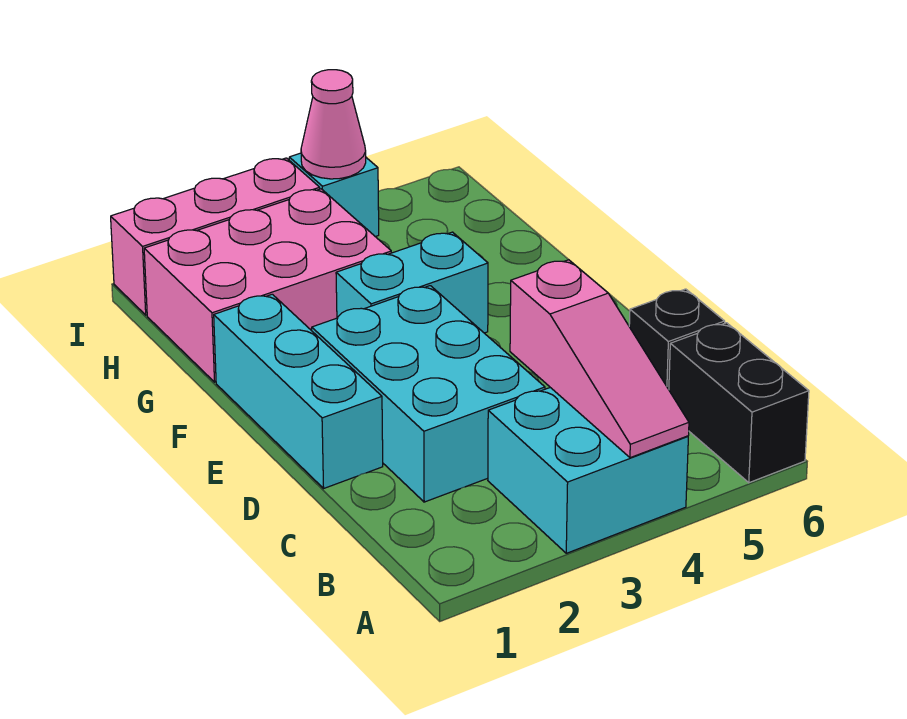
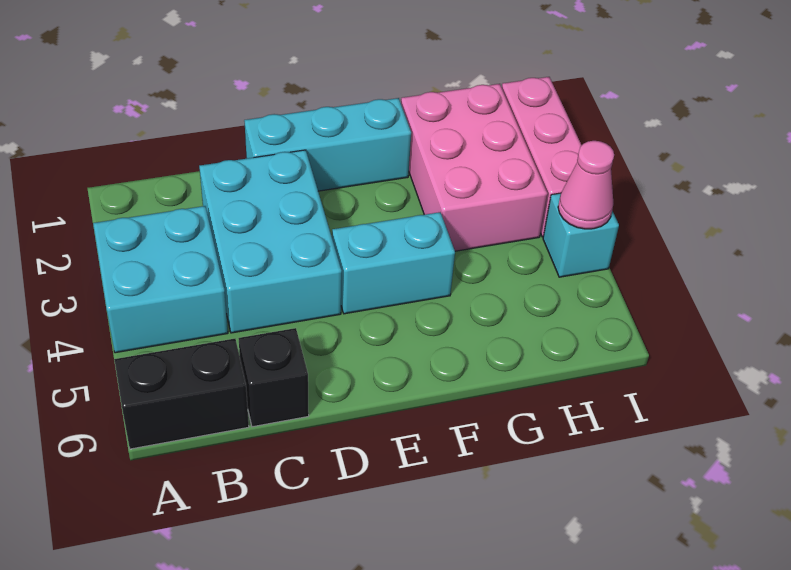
pink 1x3 slope [510,260,689,458] -> none
cyan 2x3 brick [312,286,545,502] -> cyan 2x3 brick turned to [199,150,342,333]
cyan 1x2 brick [336,232,488,333] -> cyan 1x2 brick turned to [332,212,455,314]

